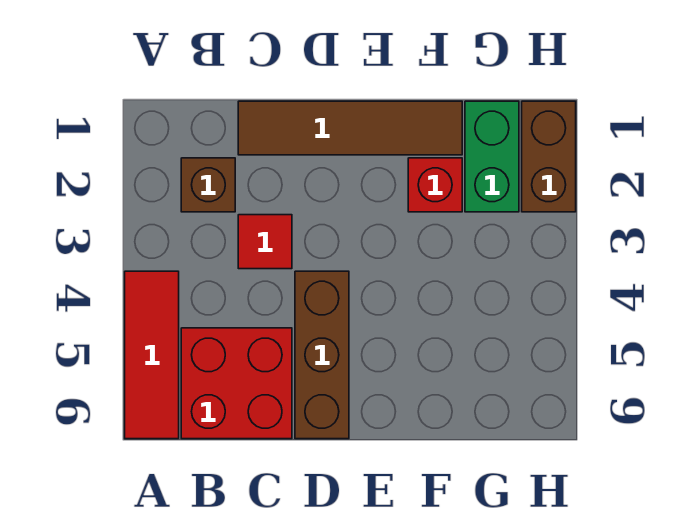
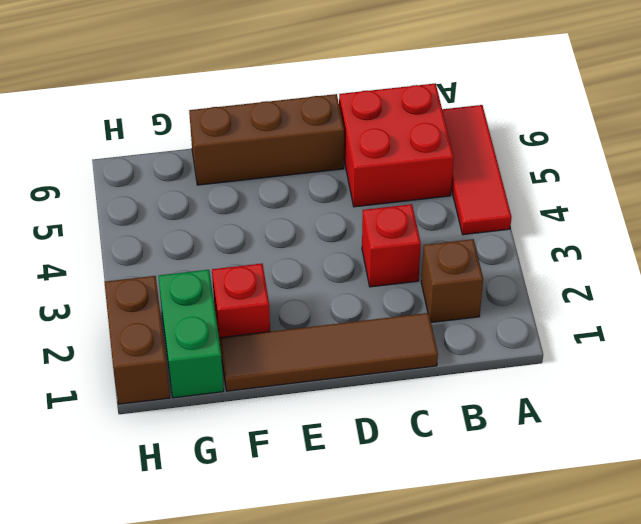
red 1x1 tile [238,215,292,269] -> red 1x1 brick [362,204,421,287]
brown 1x3 brick [295,271,349,439] -> brown 1x3 brick turned to [189,94,344,185]

